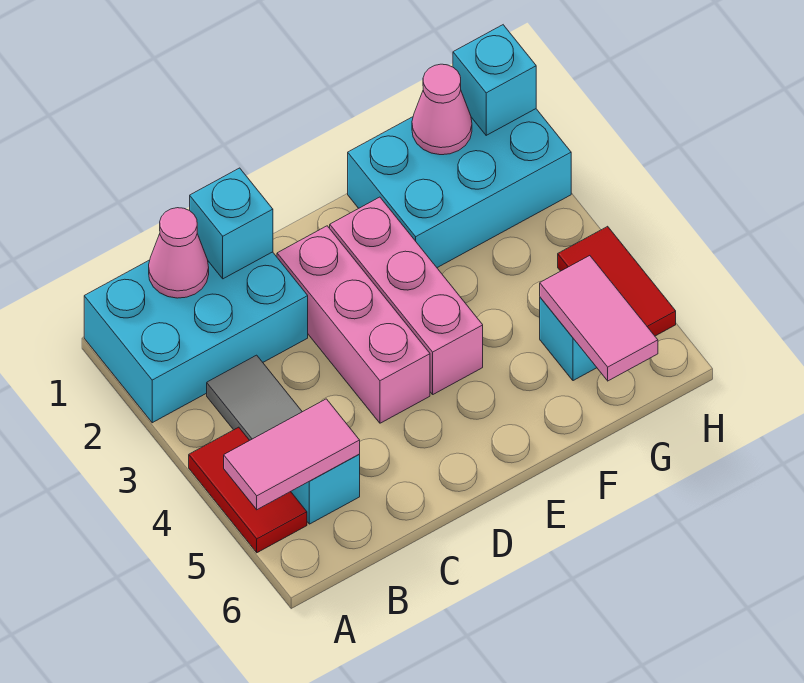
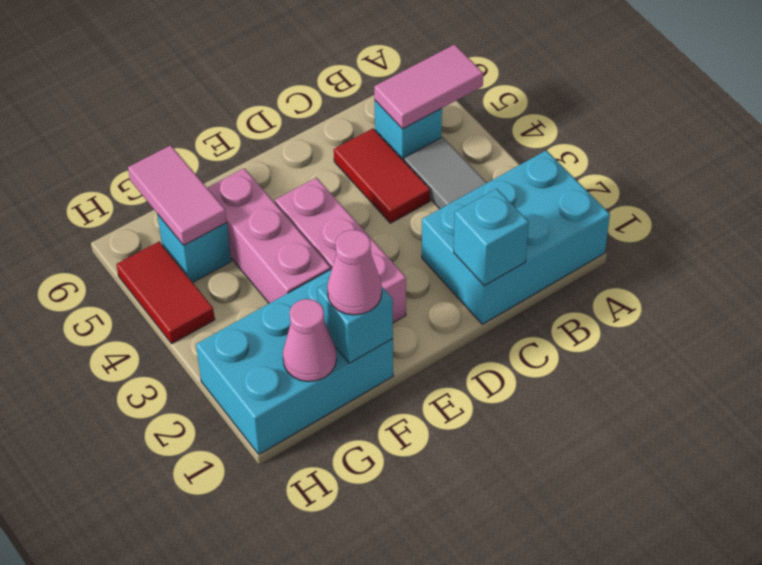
red 1x2 tile [189,427,307,553] -> red 1x2 tile moved to [334,128,430,223]
pink 1x1 cone [149,208,209,298] -> pink 1x1 cone moved to [327,230,382,315]
pink 1x3 brick [277,226,430,423] -> pink 1x3 brick moved to [207,168,331,303]
cyan 1x1 brick [453,25,536,135] -> cyan 1x1 brick moved to [317,283,393,363]

